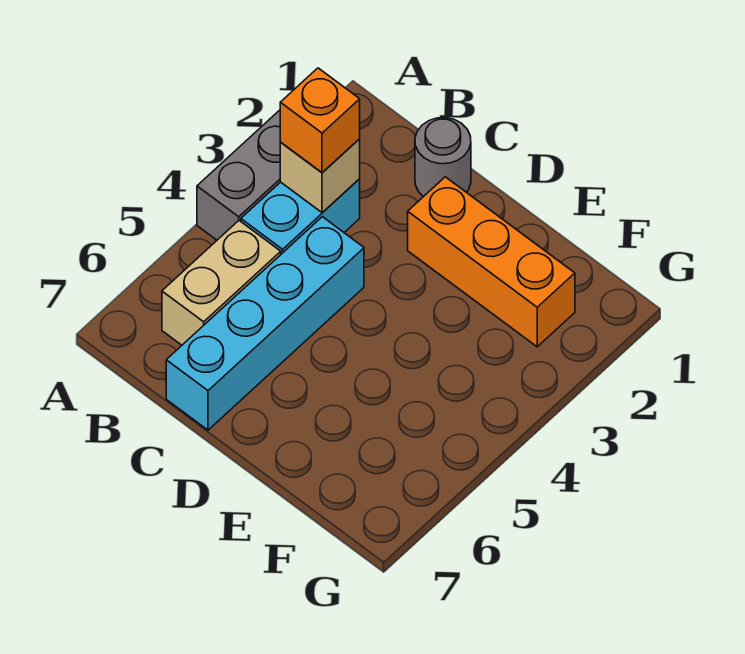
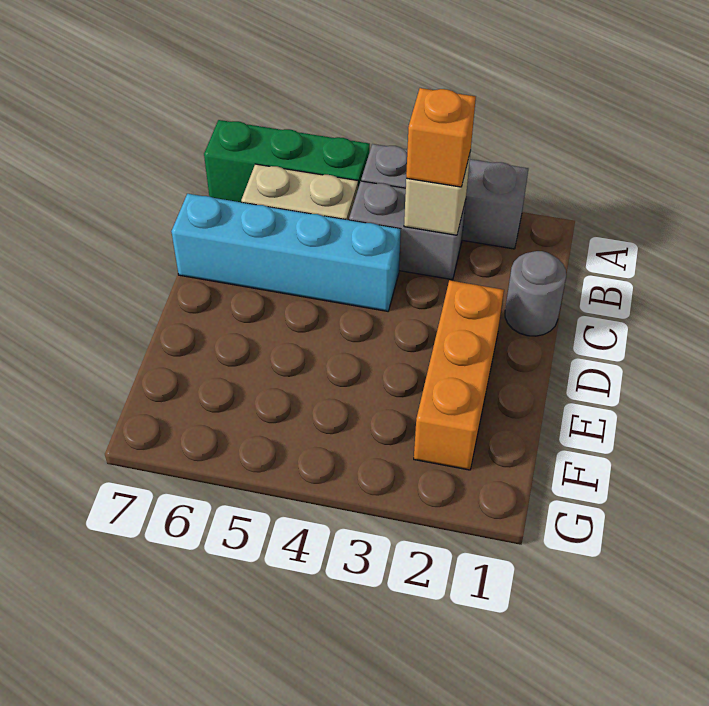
none -> green 1x3 brick [204,120,370,202]
cyan 1x2 brick [241,179,360,254] -> grey 1x2 brick [349,181,466,280]

